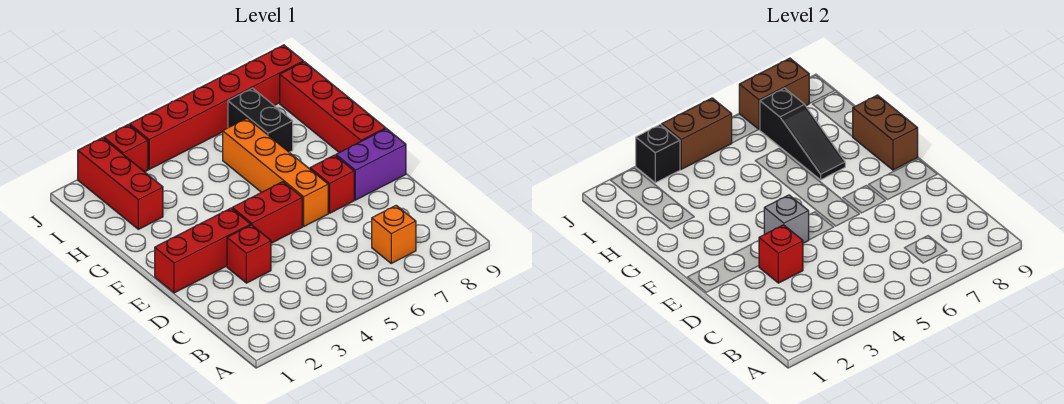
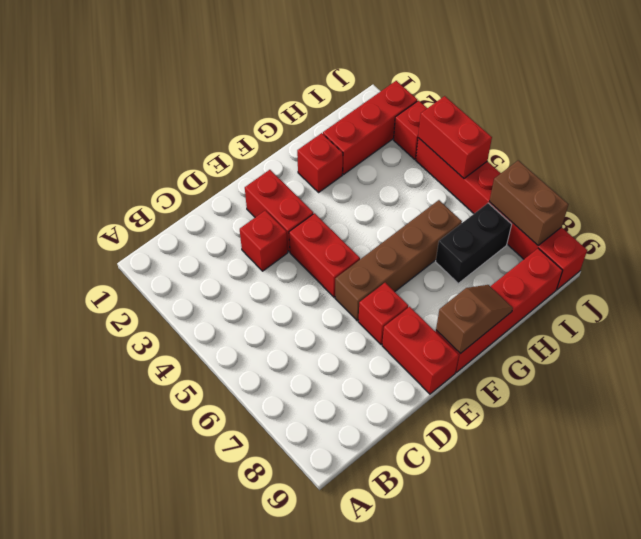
orange 1x1 brick [372,205,416,263] -> none
red 1x1 brick [759,225,803,283] -> red 1x1 brick moved to [297,133,343,192]
red 1x3 brick [155,208,251,293] -> red 1x2 brick [245,170,313,252]
grey 1x1 brick [764,195,809,243] -> none
orange 1x4 brick [223,118,328,226] -> brown 1x4 brick [335,200,462,321]
purple 1x2 brick [336,129,406,200] -> red 1x2 brick [382,307,459,394]
brown 1x2 brick [853,95,918,170] -> brown 1x2 slope [436,285,513,353]
black 1x3 slope [760,88,845,180] -> none
black 1x1 brick [636,124,680,183] -> none
brown 1x2 brick [662,98,732,169] -> red 1x2 brick [418,96,492,178]

